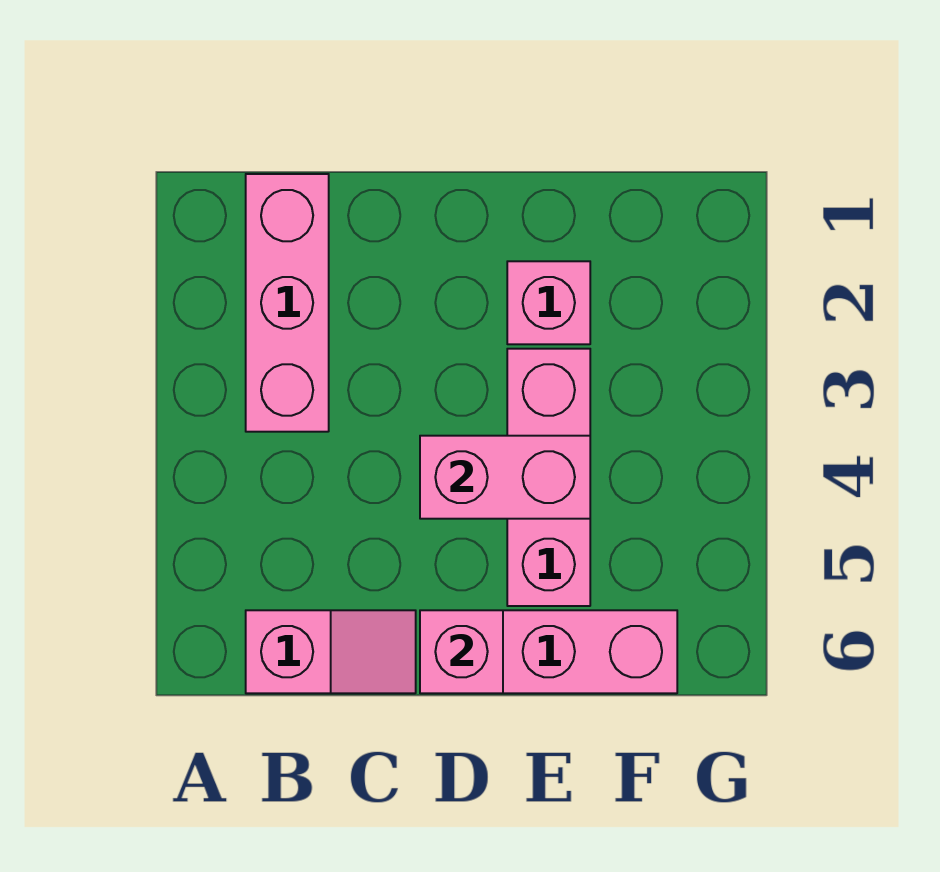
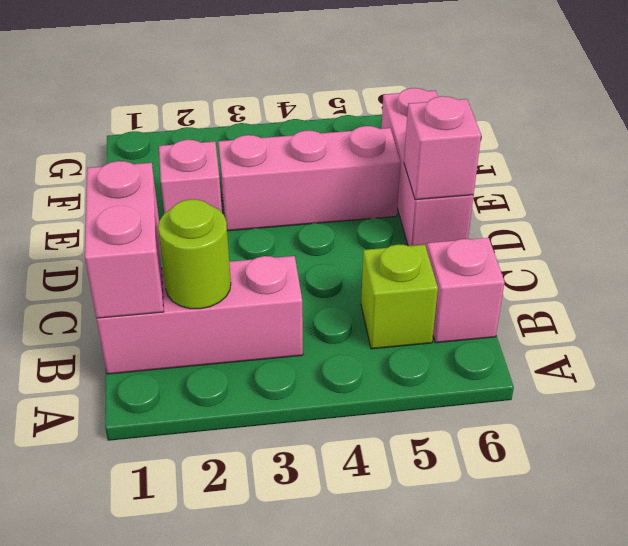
none -> lime 1x1 round brick [158,199,231,309]
none -> lime 1x1 brick [361,245,438,349]
pink 1x2 brick [420,436,590,519] -> pink 1x2 brick moved to [85,161,163,318]

